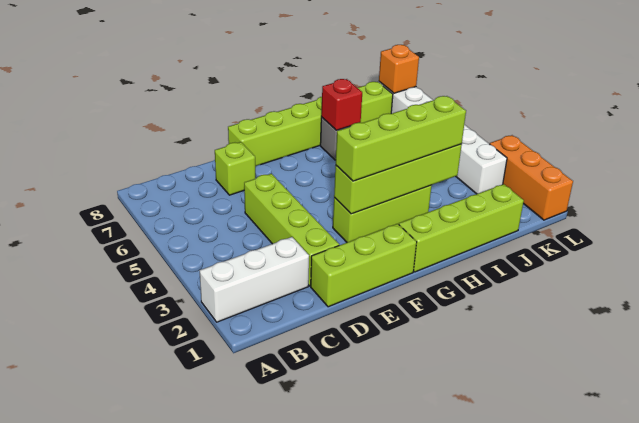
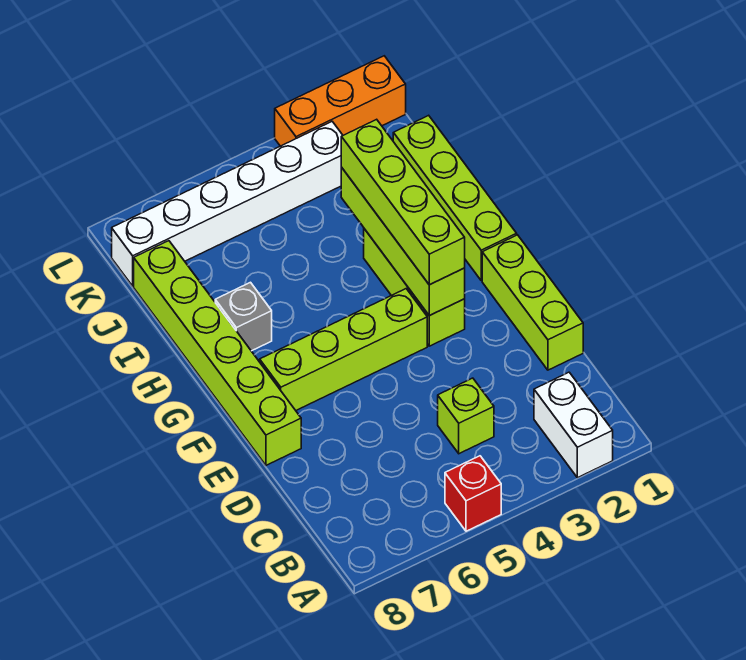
white 1x3 brick [200,237,309,322] -> white 1x2 brick [534,372,613,478]
lime 1x4 brick [244,174,339,286] -> lime 1x4 brick moved to [260,289,427,410]
lime 1x1 brick [215,142,255,195] -> lime 1x1 brick moved to [438,378,494,454]
red 1x1 brick [321,79,362,130] -> red 1x1 brick moved to [445,456,501,531]
orange 1x1 brick [379,45,419,93] -> none

